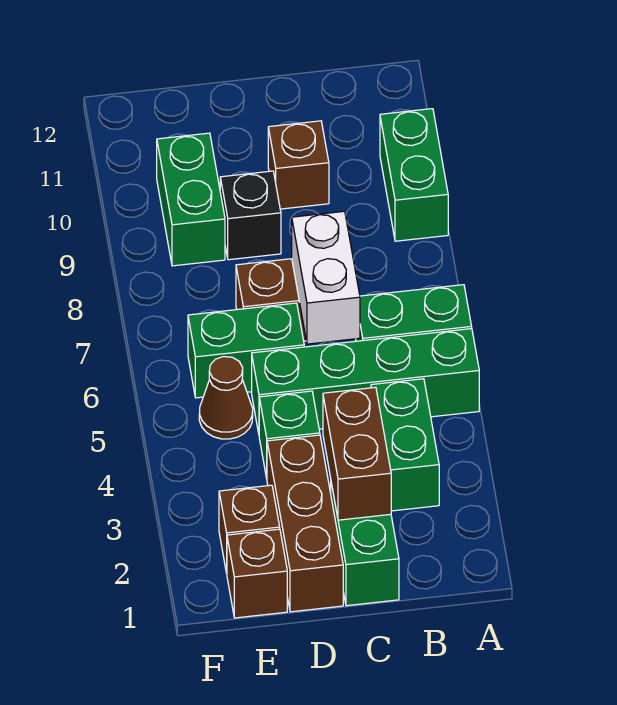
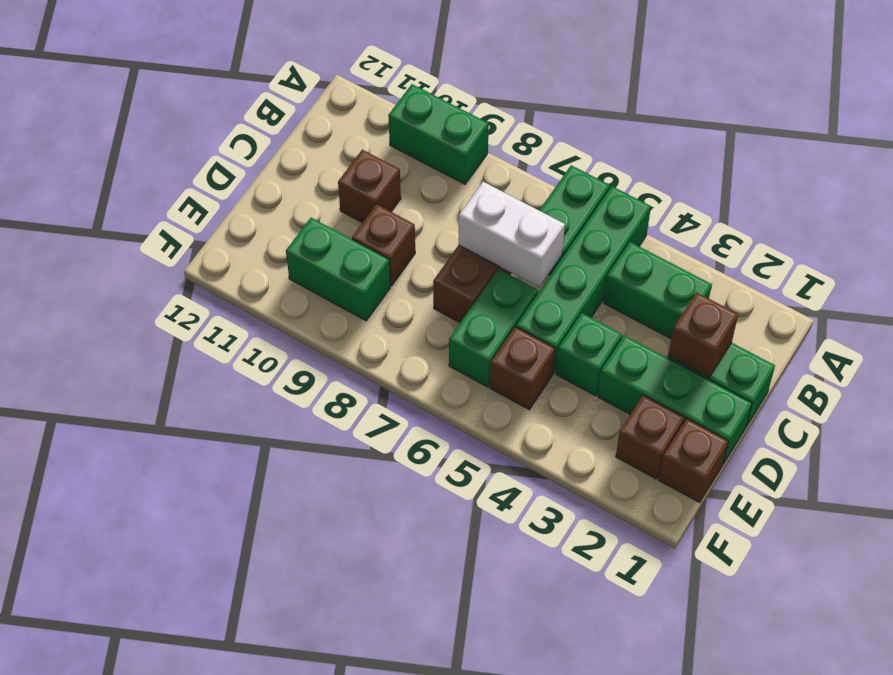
brown 1x2 brick [323,387,391,520] -> brown 1x1 brick [668,292,738,377]
brown 1x3 brick [267,435,343,612] -> green 1x3 brick [598,335,752,464]
black 1x1 brick [220,171,281,260] -> brown 1x1 brick [352,204,415,286]
brown 1x1 cone [199,357,253,439] -> brown 1x1 brick [490,327,555,410]

